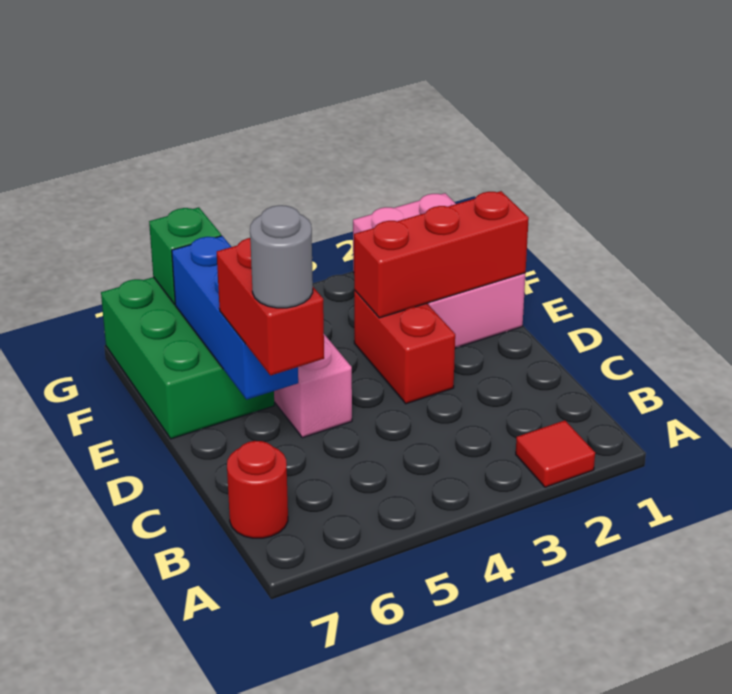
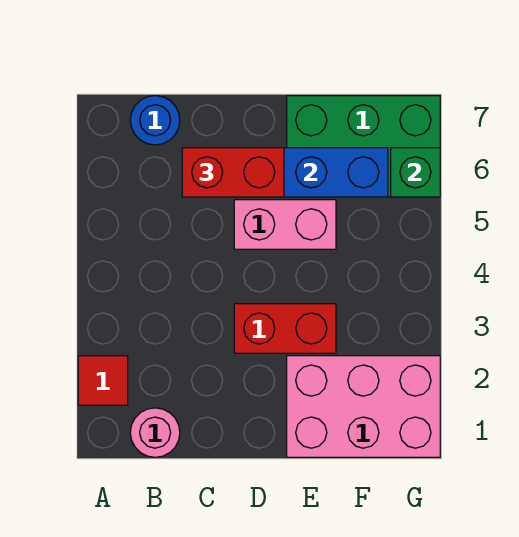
none -> pink 1x1 round brick [130,408,180,457]
red 1x1 round brick [227,441,288,538] -> blue 1x1 round brick [130,96,180,145]
grey 1x1 round brick [250,205,313,308] -> none
red 1x3 brick [354,191,529,318] -> none

